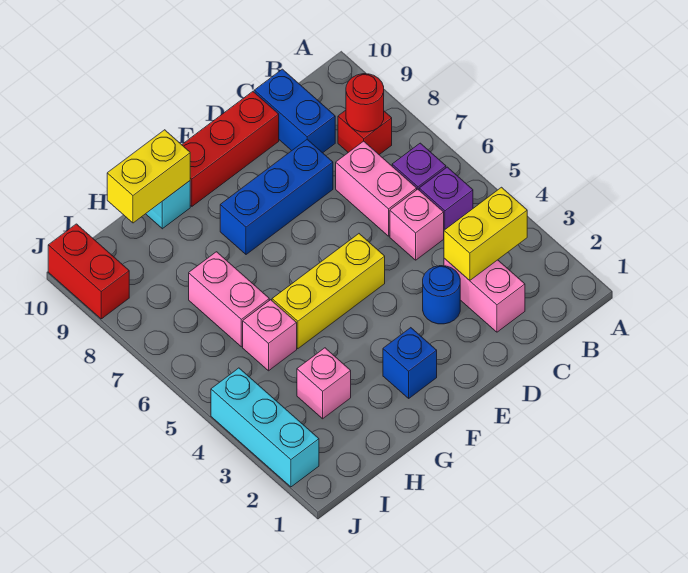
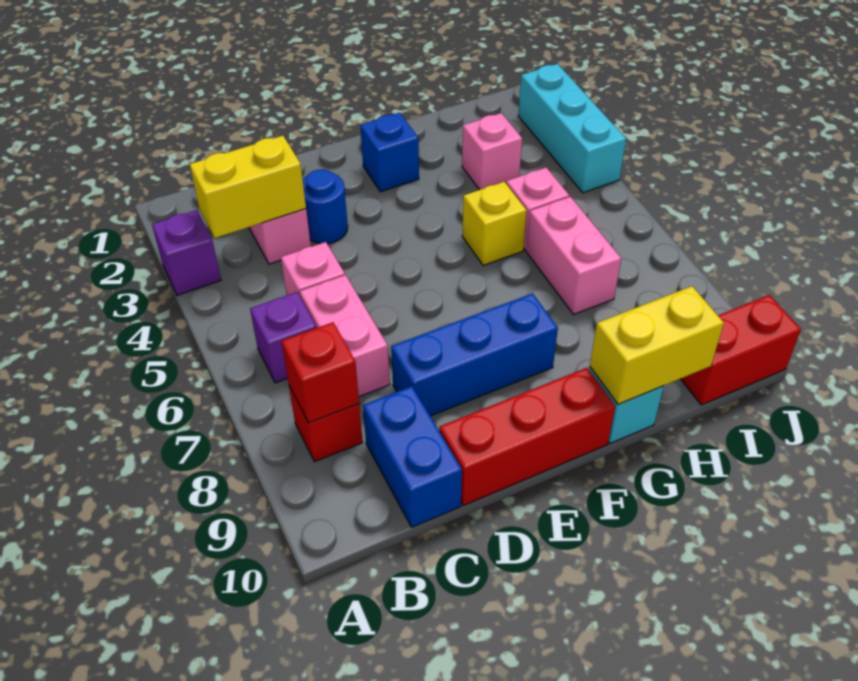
purple 1x1 brick [419,167,473,230] -> purple 1x1 brick moved to [152,210,221,295]
red 1x1 round brick [346,74,384,132] -> red 1x1 brick [282,322,359,423]
yellow 1x3 brick [272,234,385,349] -> yellow 1x1 brick [462,182,527,266]
red 1x2 brick [48,224,129,319] -> red 1x2 brick turned to [681,295,801,405]

